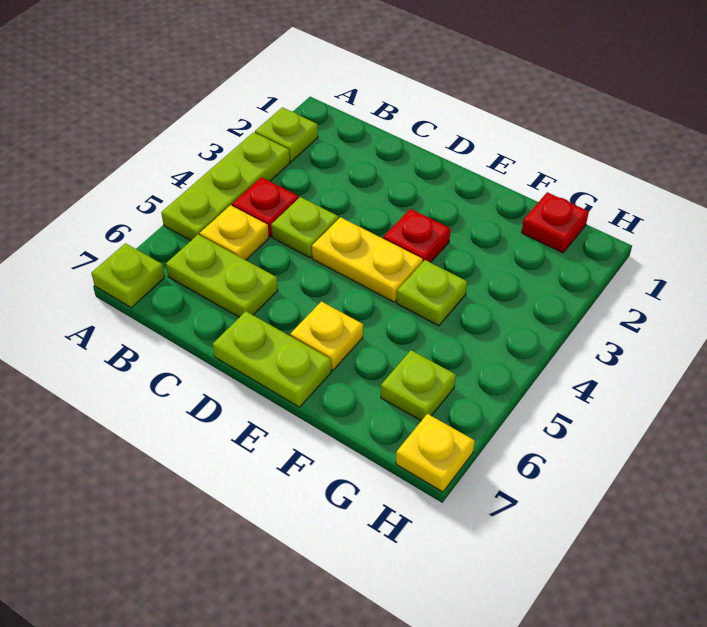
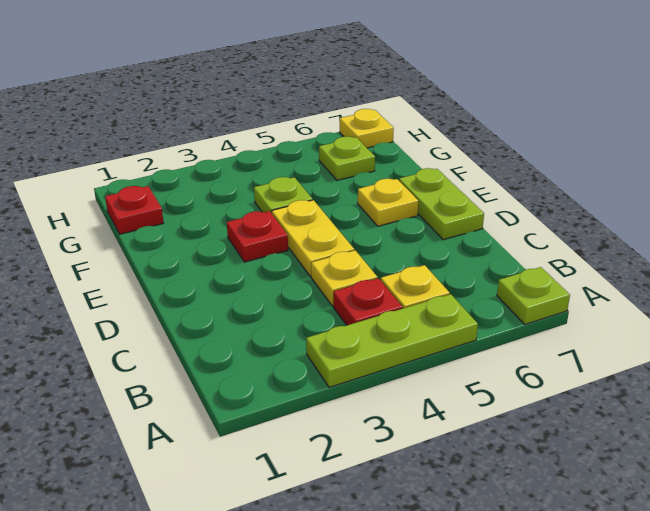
lime 1x1 plate [255,107,318,162] -> none
lime 1x2 plate [166,235,278,317] -> none
lime 1x1 plate [271,197,339,258] -> yellow 1x1 plate [311,250,377,306]

